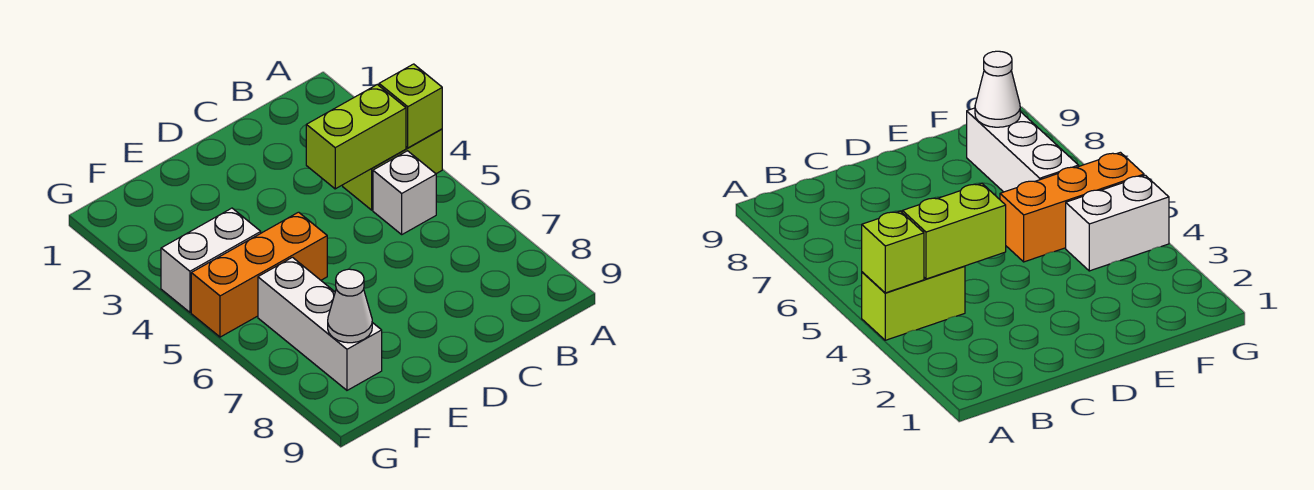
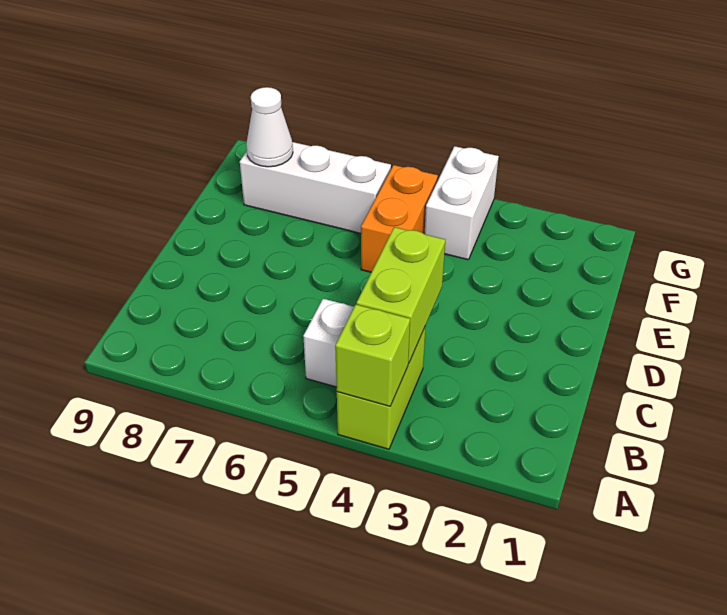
orange 1x3 brick [191,212,327,337] -> orange 1x2 brick [361,165,438,272]

